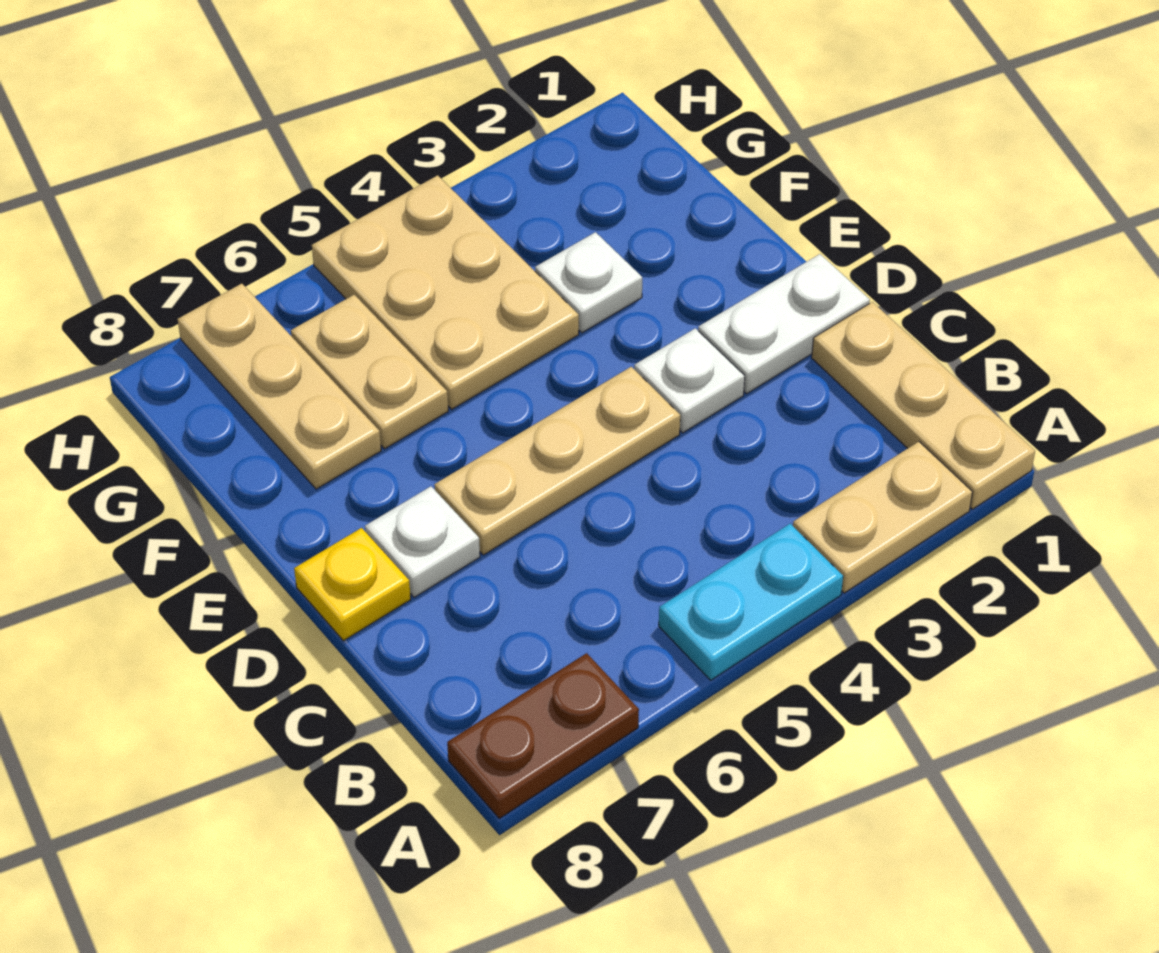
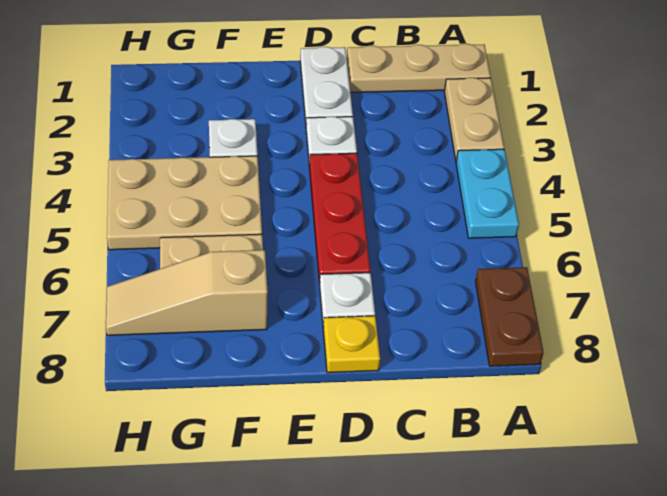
tan 1x3 plate [434,367,680,555] -> red 1x3 plate [309,153,370,283]
tan 1x3 plate [178,284,381,489] -> tan 1x3 slope [106,250,268,335]

